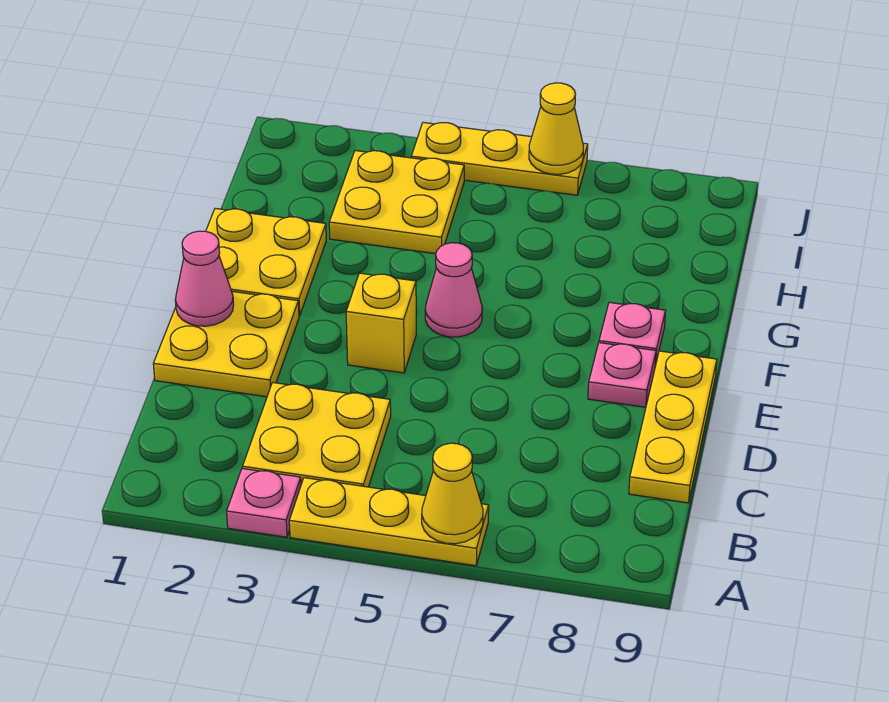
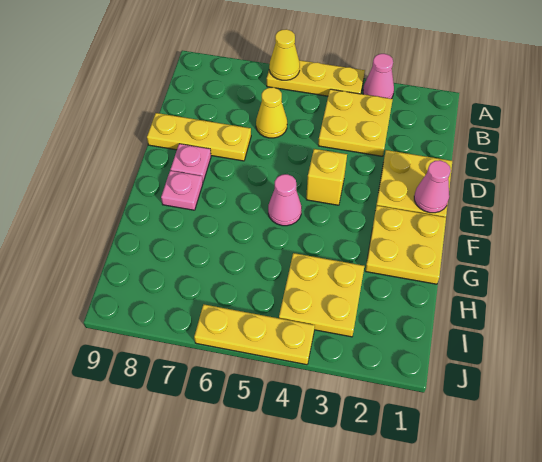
pink 1x1 plate [227,468,301,537] -> pink 1x1 cone [363,54,394,99]
yellow 1x3 plate [629,351,717,503] -> yellow 1x3 plate turned to [147,113,251,161]
yellow 1x1 cone [529,83,584,174] -> yellow 1x1 cone moved to [256,87,287,138]

